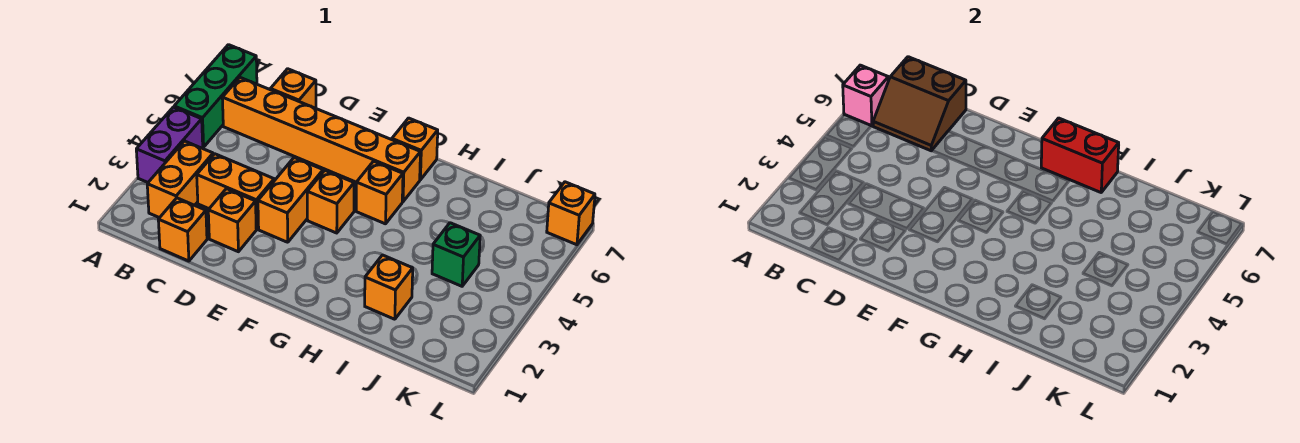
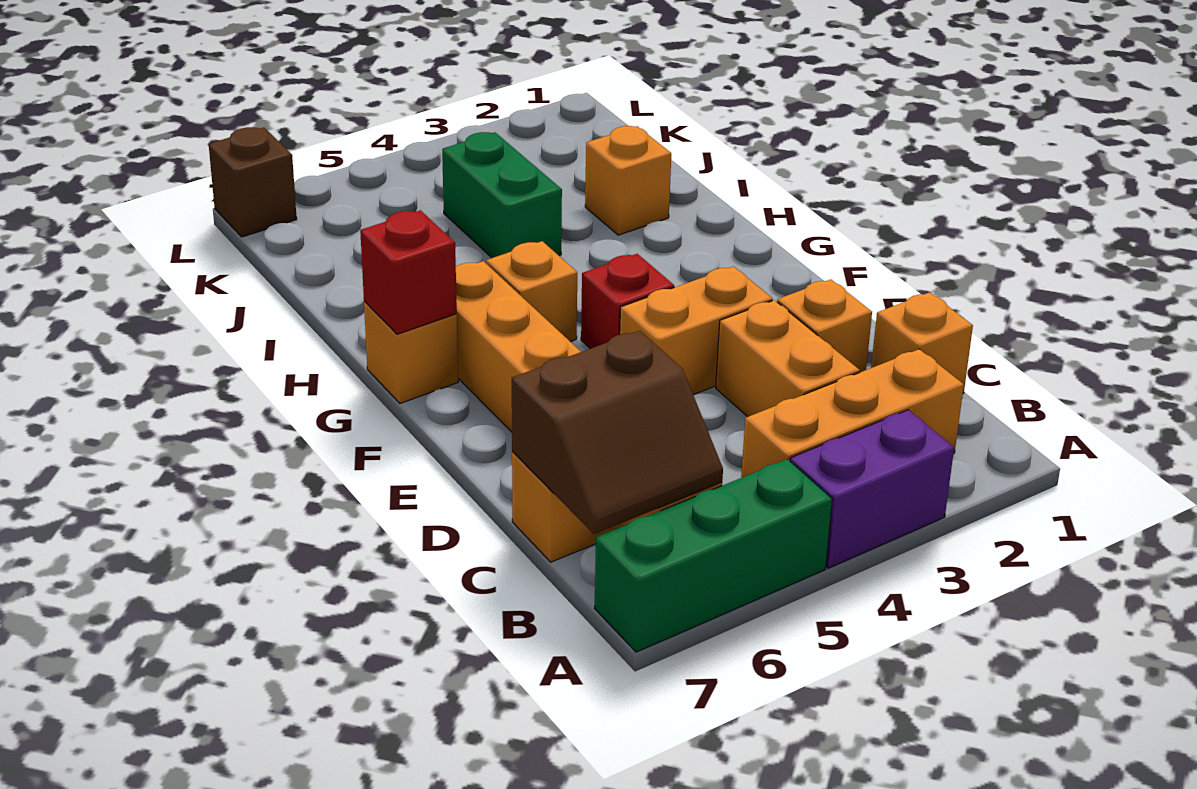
pink 1x1 brick [843,65,888,126] -> none
orange 1x2 brick [147,141,213,218] -> orange 1x3 brick [741,349,964,478]
brown 2x2 slope [873,57,966,151] -> brown 2x2 slope turned to [512,331,723,534]
orange 1x1 brick [307,170,354,233] -> red 1x1 brick [581,254,674,349]
red 1x2 brick [1041,118,1119,192] -> red 1x1 brick [360,210,457,334]
green 1x1 brick [432,223,480,286] -> green 1x2 brick [442,132,562,258]
orange 1x1 brick [547,182,595,245] -> brown 1x1 brick [209,127,297,237]

